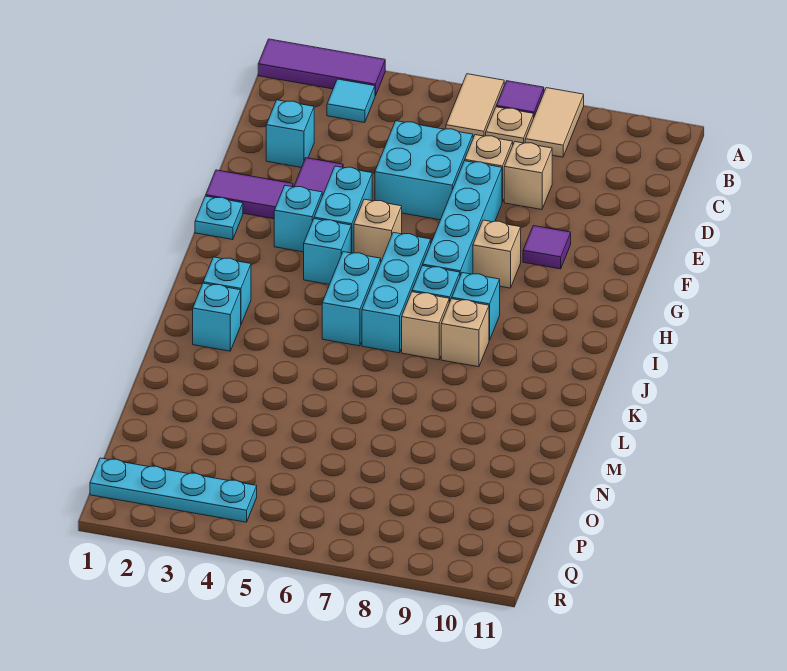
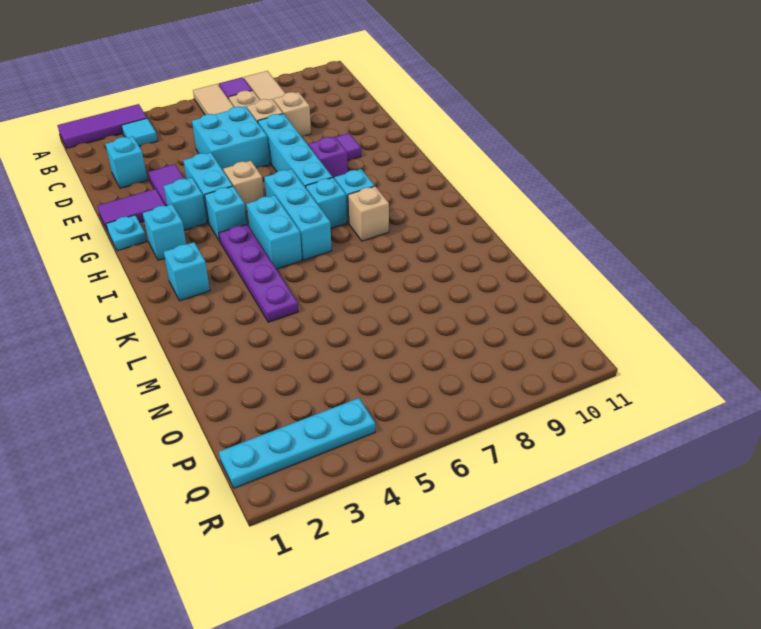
tan 1x1 brick [473,220,521,288] -> purple 1x1 brick [308,137,348,178]
none -> purple 1x4 plate [219,224,298,322]
tan 1x1 brick [402,292,449,360] -> none
cyan 1x1 brick [193,283,241,351] -> cyan 1x1 brick moved to [143,204,186,260]

